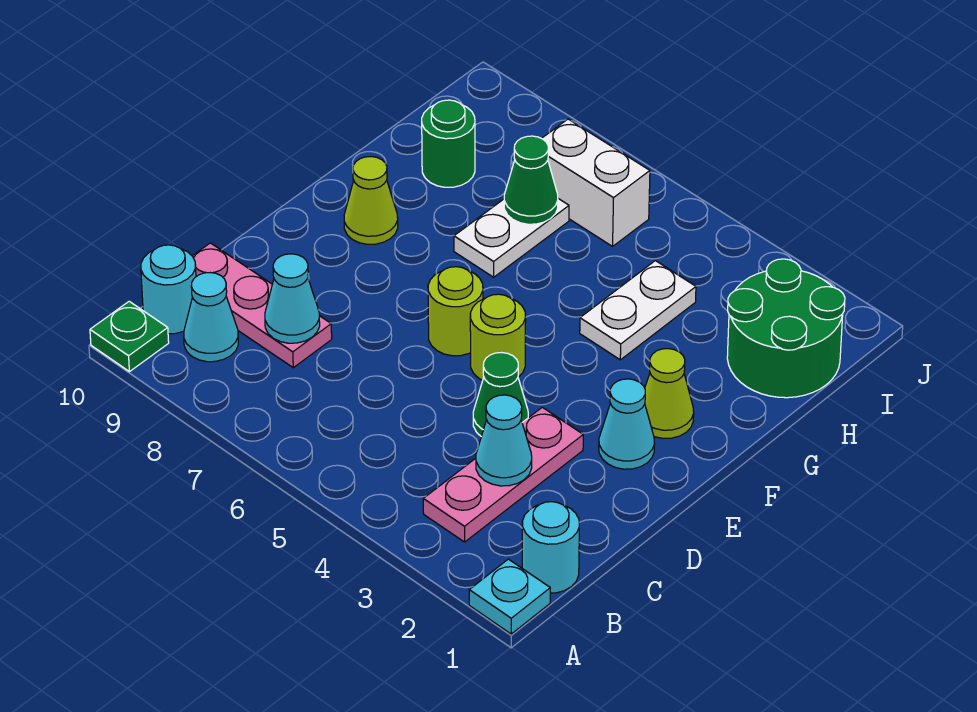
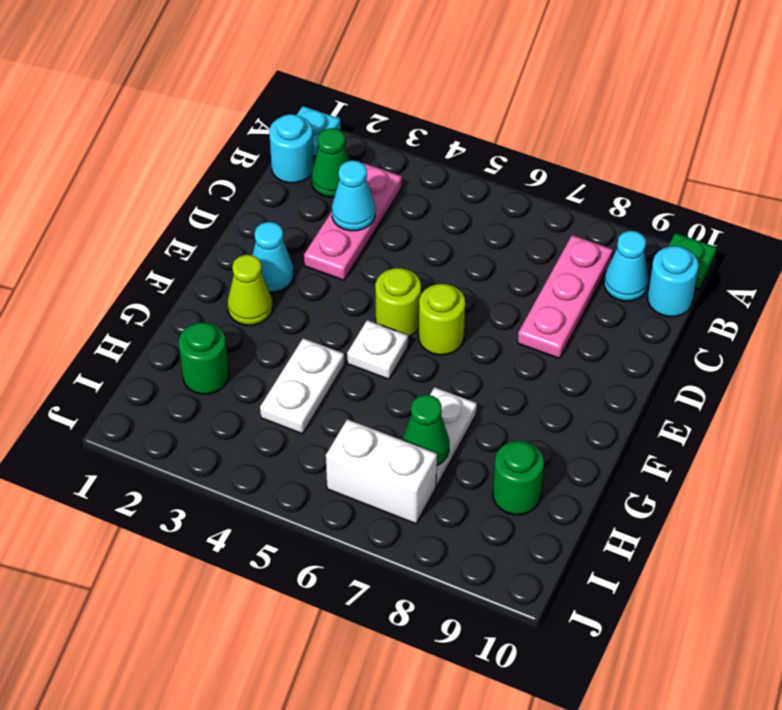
pink 1x3 plate [193,243,332,368] -> pink 1x3 plate turned to [518,235,613,359]
cyan 1x1 cone [265,254,320,343] -> none
green 1x1 cone [473,353,528,436] -> green 1x1 cone moved to [312,128,350,197]
none -> white 1x1 plate [347,320,408,379]
lime 1x1 cone [344,157,398,244] -> none
green 2x2 round brick [727,259,845,398] -> green 1x1 round brick [179,322,229,394]

